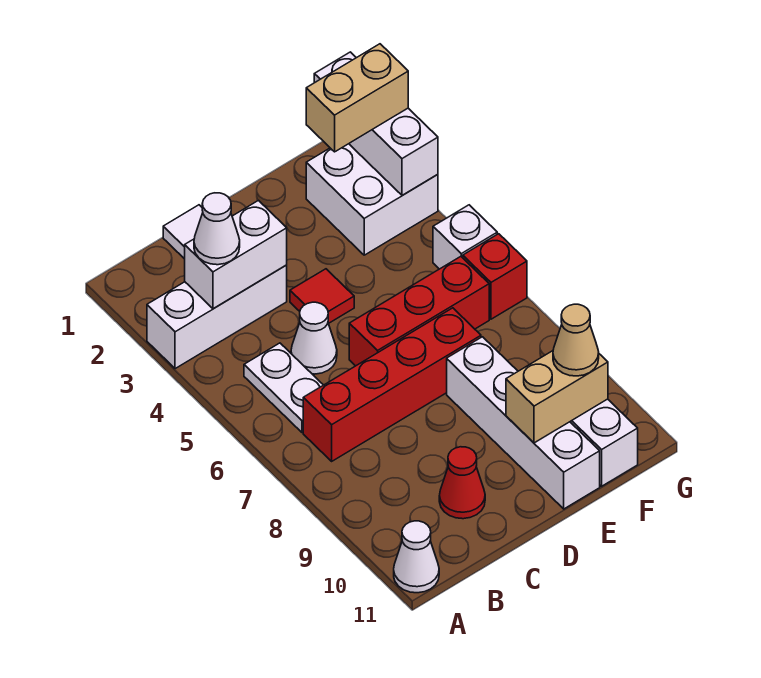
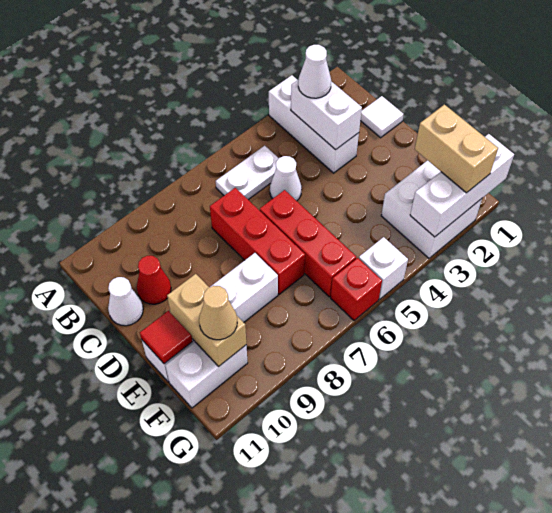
white 1x1 cone [394,521,439,593] -> white 1x1 cone moved to [108,277,143,326]
red 1x4 brick [303,308,481,461] -> red 1x3 brick [210,188,305,294]
red 1x1 tile [290,269,354,323] -> red 1x1 tile moved to [140,311,193,364]

